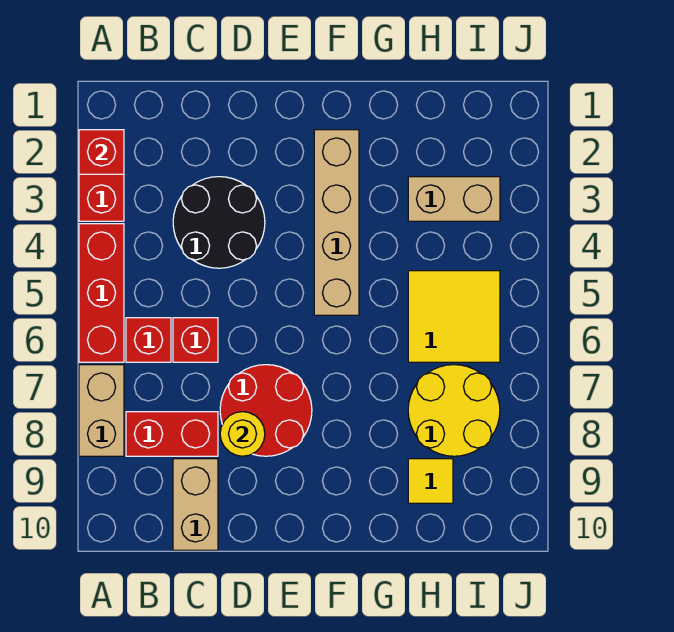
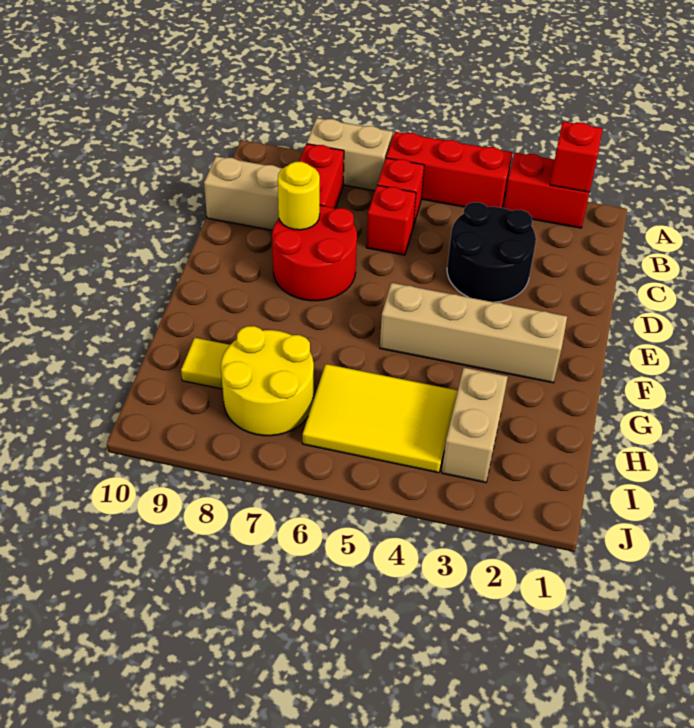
yellow 2x2 tile [408,271,500,362] -> yellow 2x3 tile [303,364,458,473]

